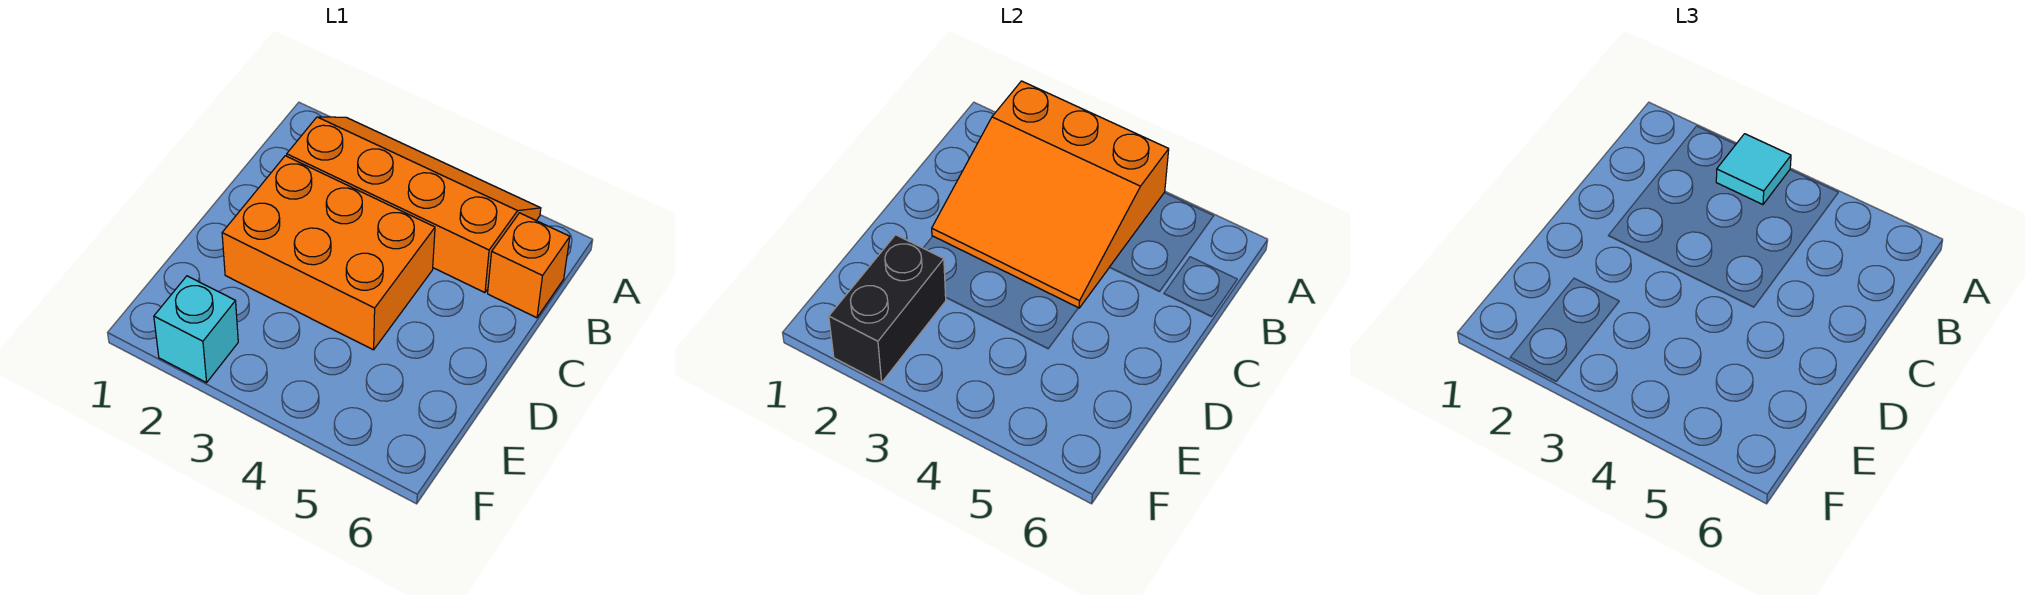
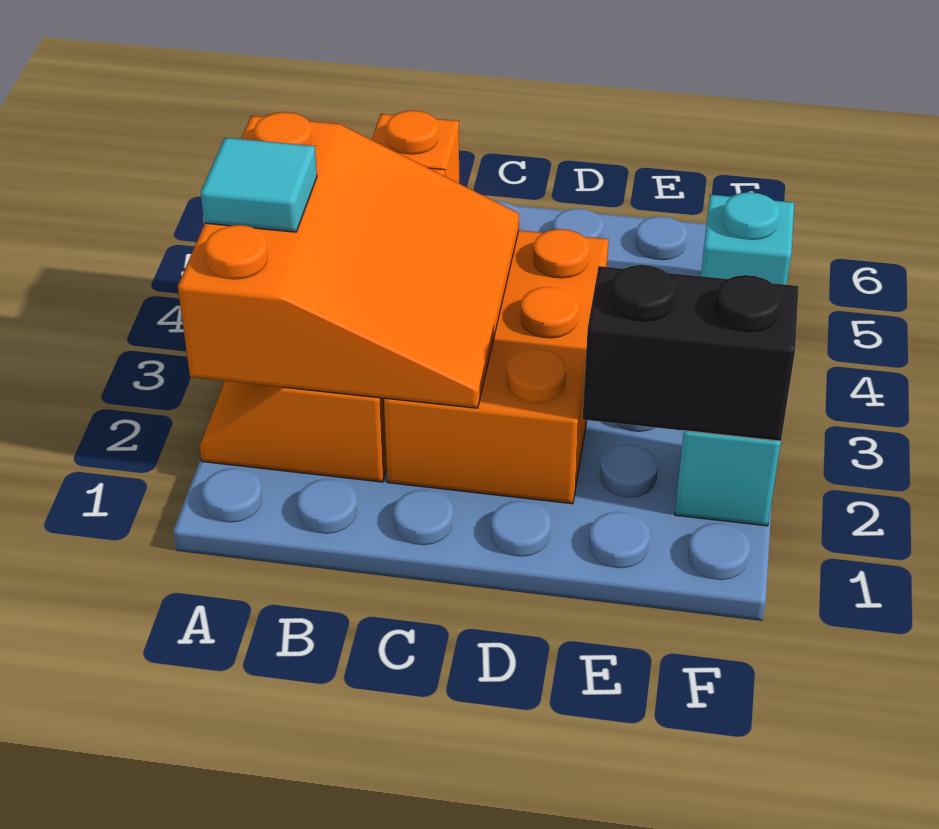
none -> cyan 1x1 brick [701,192,794,285]

